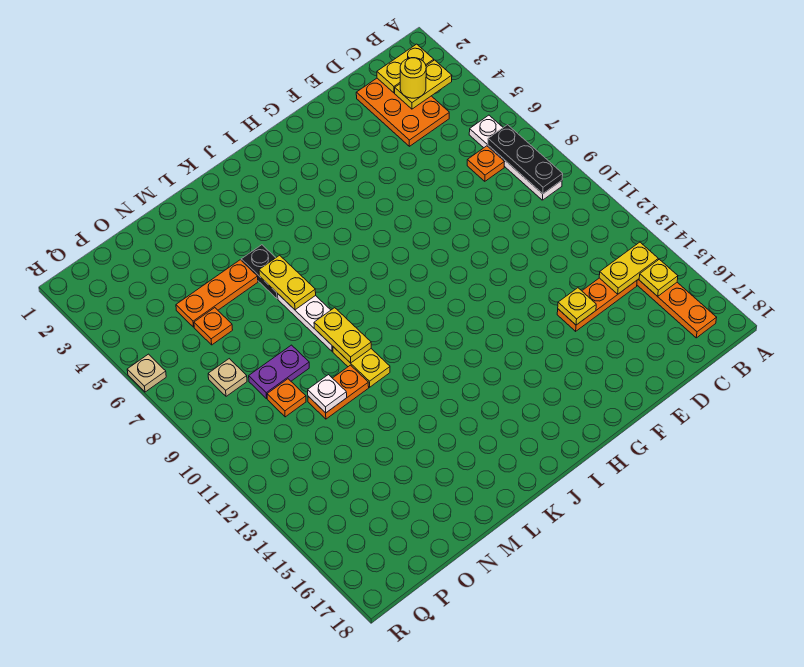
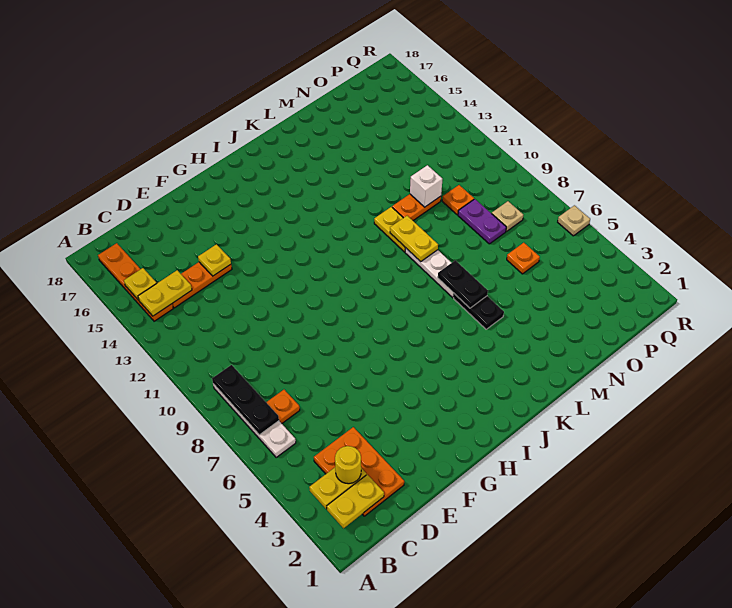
yellow 1x2 plate [259,255,316,310] -> black 1x2 plate [438,260,488,308]
orange 1x3 plate [176,260,258,327] -> none
purple 1x2 plate [249,345,309,399] -> purple 1x2 plate turned to [458,199,506,244]
white 1x1 plate [308,375,347,413] -> white 1x1 brick [410,165,442,207]

